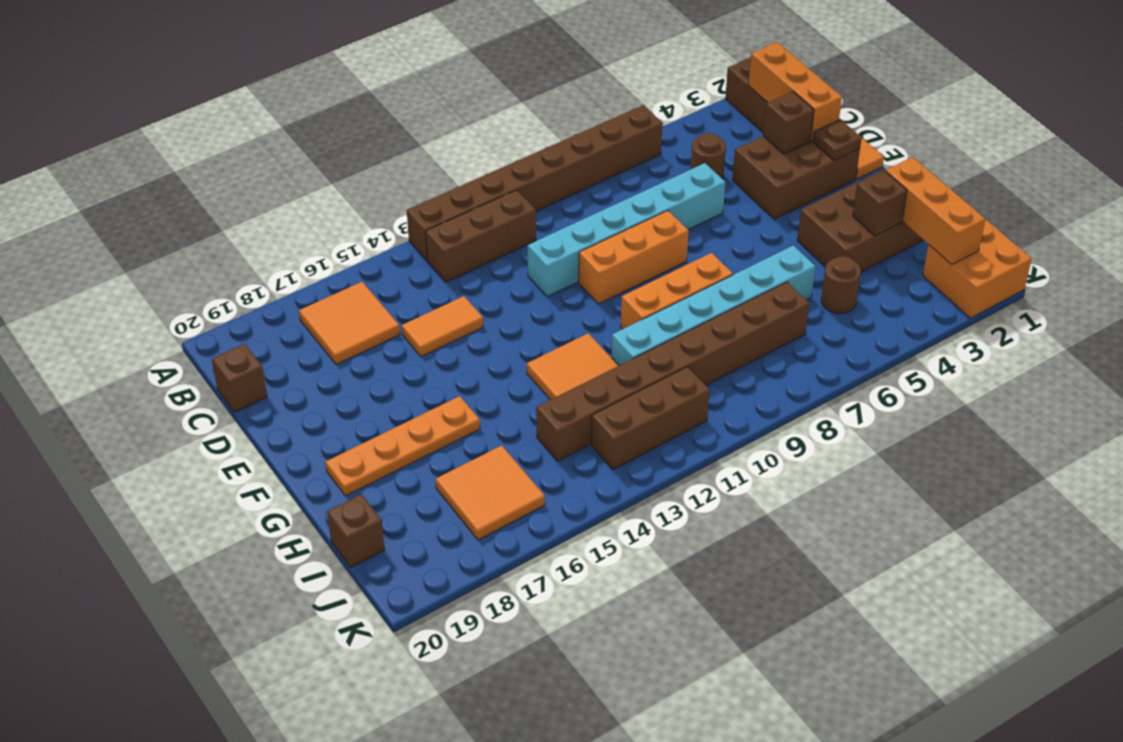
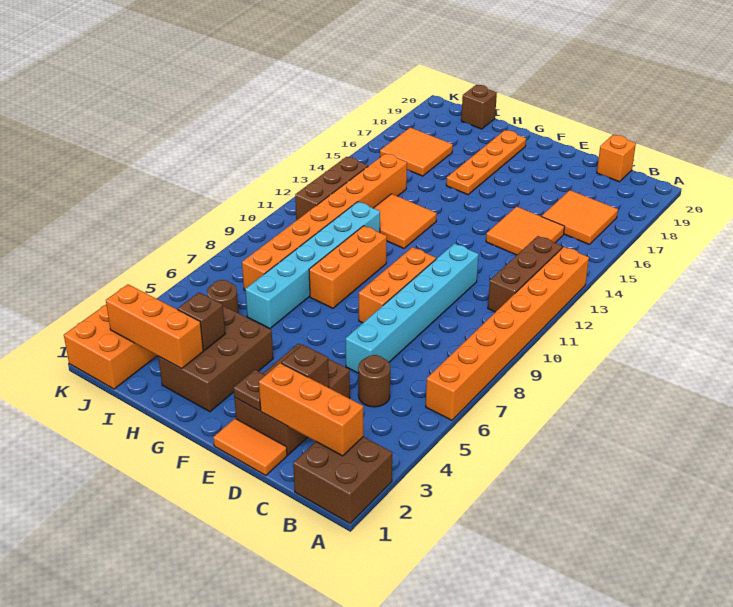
brown 1x8 brick [407,105,662,261] -> orange 1x8 brick [426,247,589,420]
brown 1x1 brick [212,344,267,412] -> orange 1x1 brick [597,135,636,182]
orange 1x2 tile [402,296,483,357] -> orange 2x2 tile [486,207,565,255]
brown 1x8 brick [536,282,809,461] -> orange 1x8 brick [242,153,407,290]

